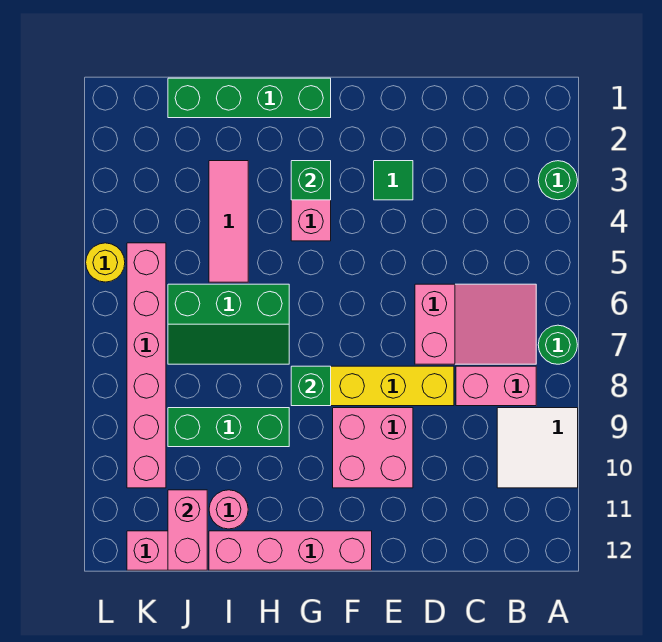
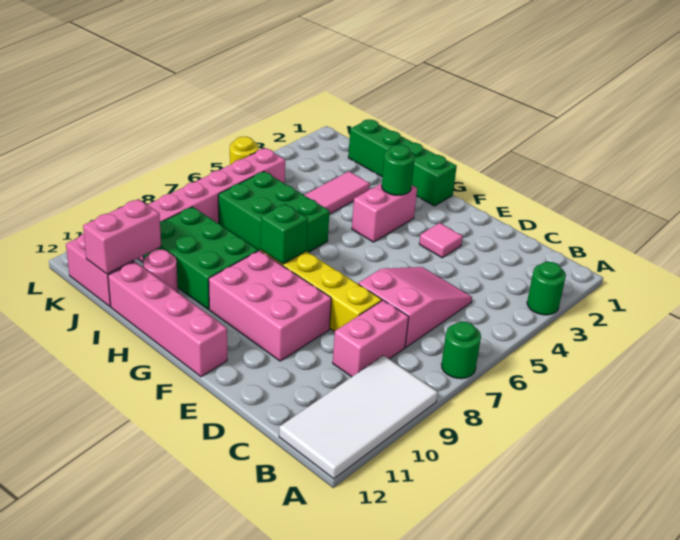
white 2x2 tile [497,408,578,488] -> white 2x4 tile [279,355,438,479]
pink 2x3 slope [415,284,536,364] -> pink 2x3 slope turned to [358,267,472,347]
pink 1x2 brick [456,366,536,406] -> pink 1x2 brick turned to [333,300,409,377]
green 1x1 tile [374,161,413,200] -> pink 1x1 tile [419,223,463,258]
pink 2x2 brick [333,408,413,488] -> pink 2x3 brick [209,251,331,361]
green 1x1 brick [291,161,331,200] -> green 1x1 round brick [382,145,415,195]
green 2x3 slope [168,284,289,364] -> green 2x3 brick [218,172,330,252]
green 1x3 brick [168,408,289,447] -> green 2x3 brick [144,207,258,309]

